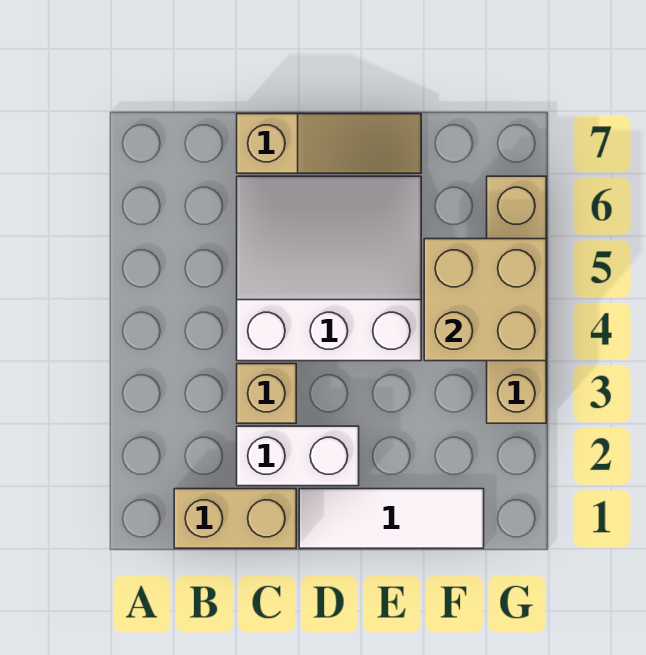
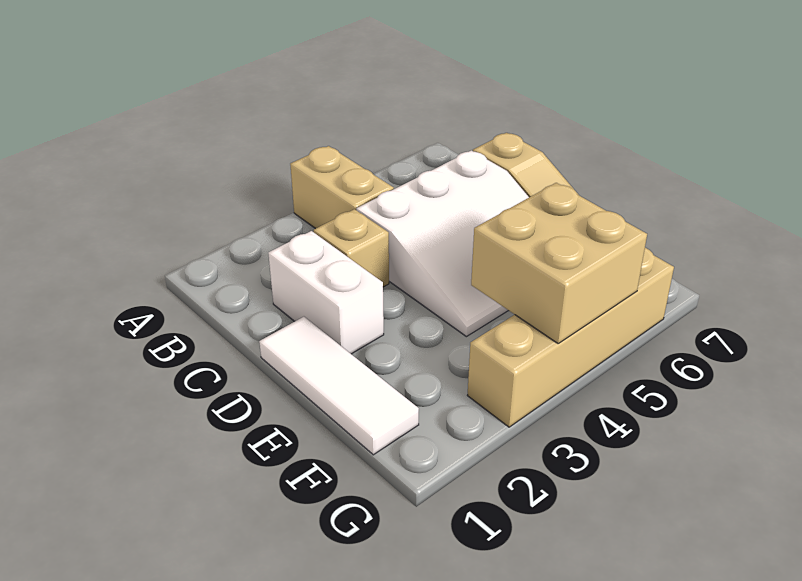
tan 1x2 brick [174,489,296,548] -> tan 1x2 brick moved to [290,146,394,229]
white 3x3 slope [237,176,421,361] -> white 3x3 slope turned to [356,150,529,337]

